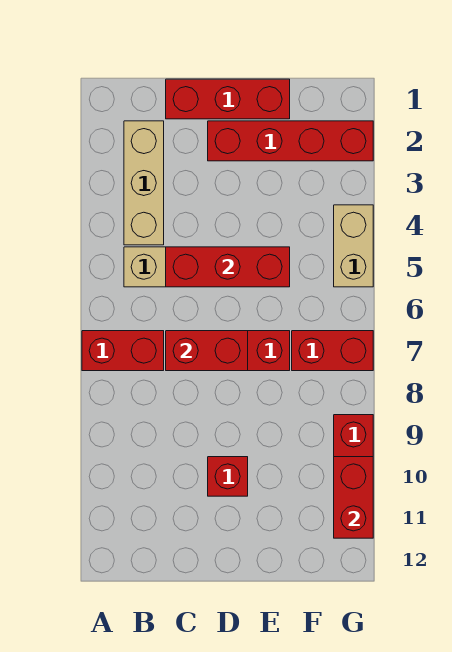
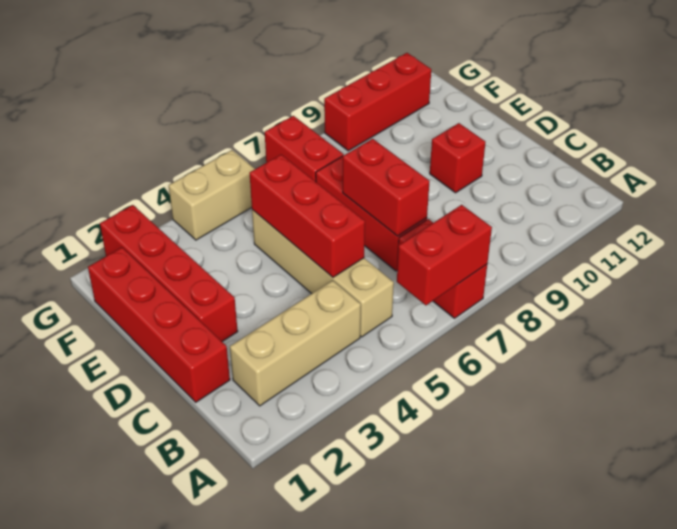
red 1x3 brick [166,79,290,119] -> red 1x4 brick [88,247,230,402]
red 1x2 brick [334,457,373,538] -> red 1x2 brick moved to [397,205,492,305]

